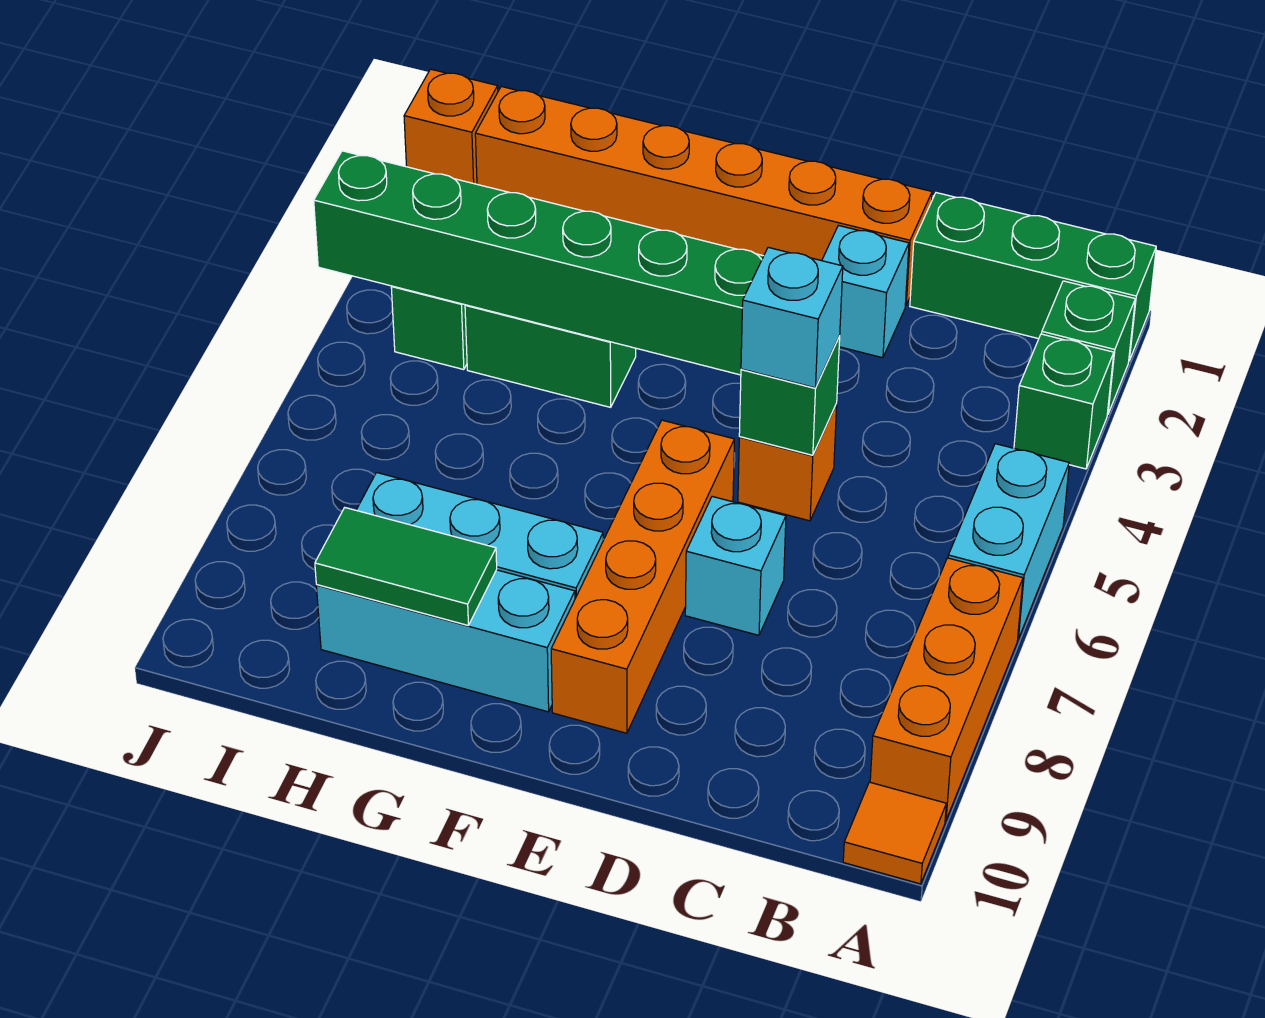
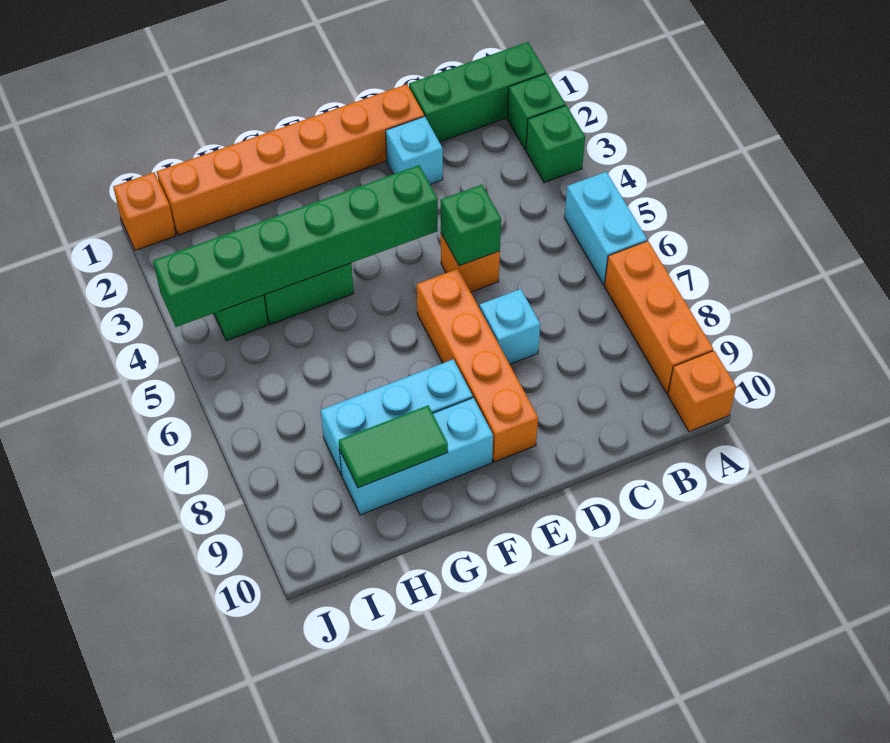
orange 1x1 tile [843,782,946,884] -> orange 1x1 brick [668,351,736,432]
cyan 1x1 brick [741,247,843,388] -> none

